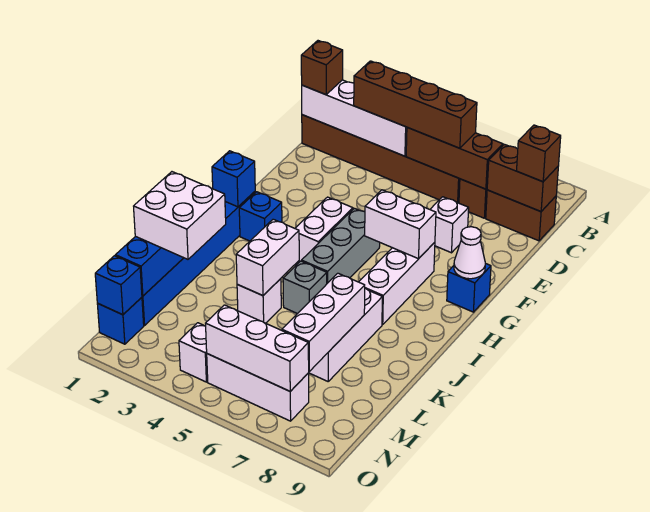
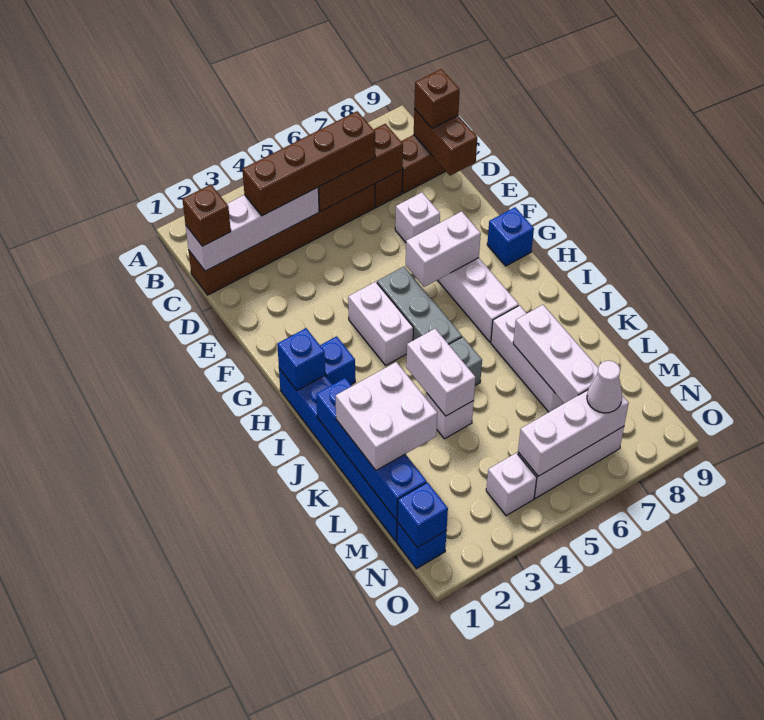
brown 1x2 brick [487,144,558,212] -> brown 1x2 brick turned to [414,109,477,176]
white 1x1 cone [454,227,485,279] -> white 1x1 cone moved to [587,361,622,413]

